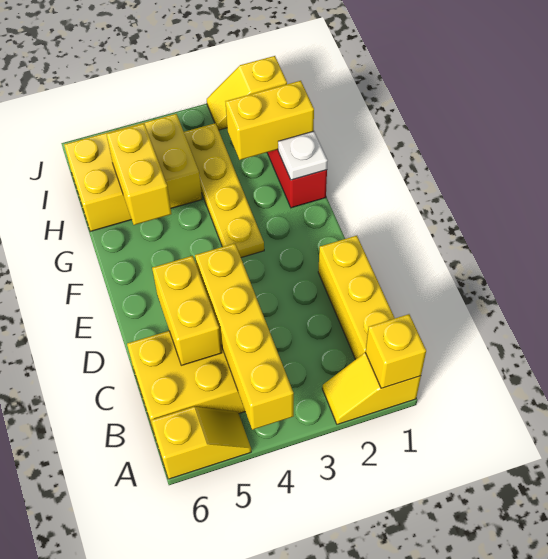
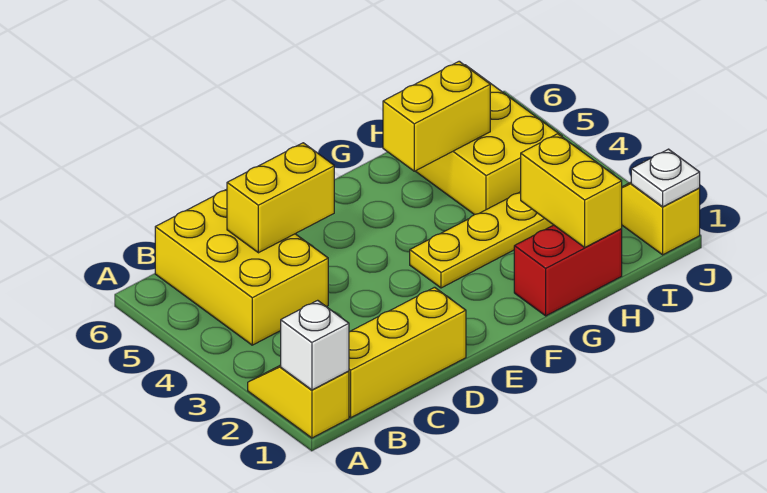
yellow 1x1 brick [365,314,426,388] -> white 1x1 brick [281,300,349,390]
yellow 1x4 brick [195,243,294,430] -> none
yellow 1x2 slope [151,407,251,479] -> none
white 1x1 plate [278,131,328,180] -> white 1x1 plate moved to [631,149,700,207]

